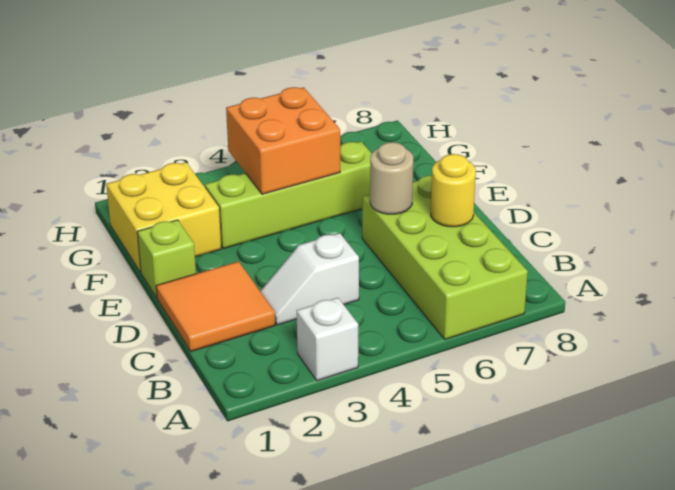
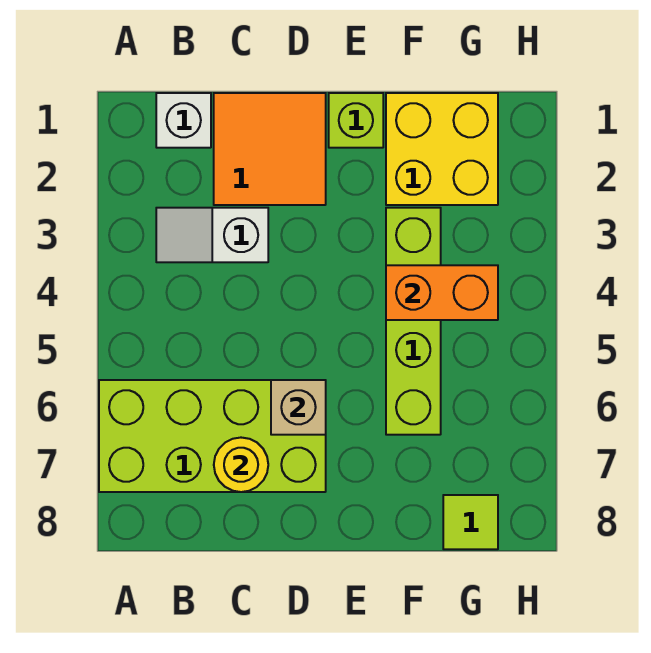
white 1x1 brick [297,298,358,381] -> white 1x1 brick moved to [156,93,211,148]
white 1x2 slope [260,233,359,325] -> white 1x2 slope turned to [156,208,268,262]
tan 1x1 round brick [370,142,413,214] -> tan 1x1 brick [271,380,326,435]
orange 2x2 brick [226,87,340,194] -> orange 1x2 brick [386,265,498,320]
none -> lime 1x1 tile [443,495,498,549]

